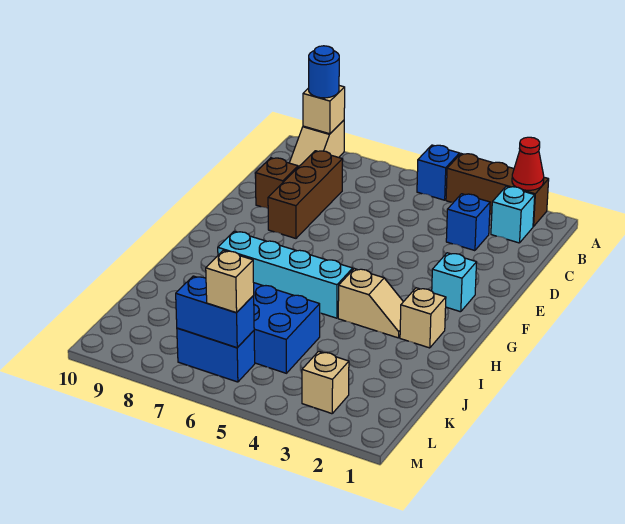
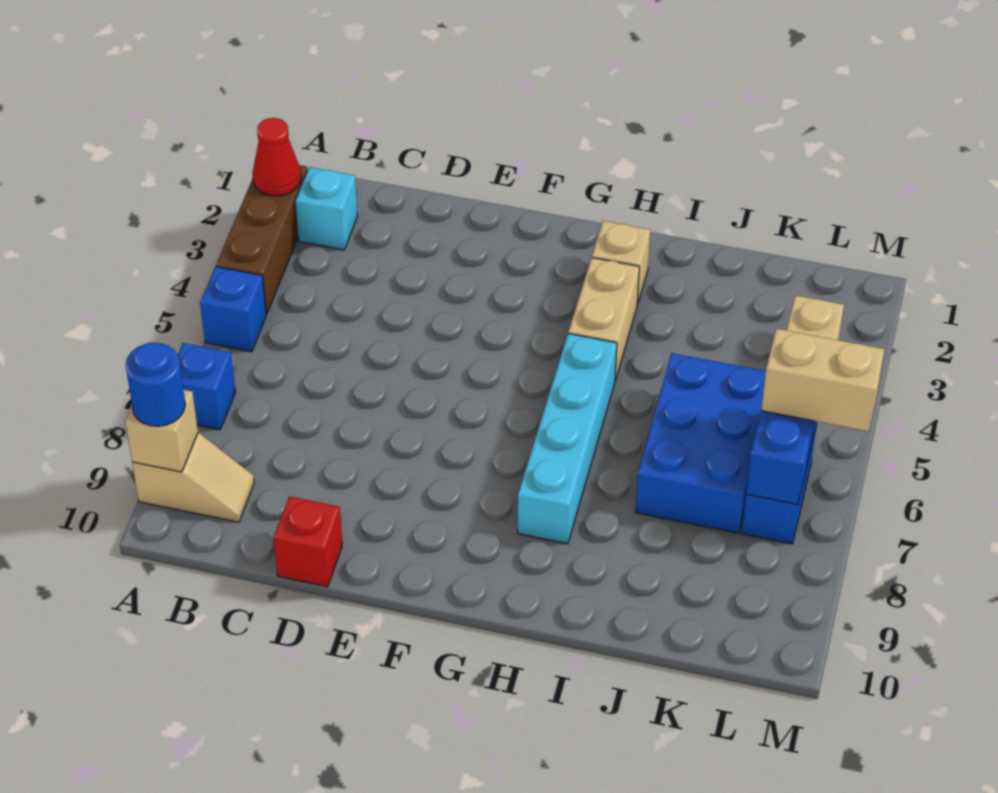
blue 1x1 brick [446,194,490,251] -> blue 1x1 brick moved to [178,343,236,430]
brown 1x3 brick [268,151,343,238] -> none
brown 1x1 brick [255,158,298,208] -> none
none -> red 1x1 brick [274,496,342,587]
cyan 1x1 brick [432,253,477,312] -> none
tan 1x2 slope [338,269,403,338] -> tan 1x2 brick [568,258,639,381]
tan 1x1 brick [206,251,254,313] -> tan 1x2 brick [761,329,884,431]

